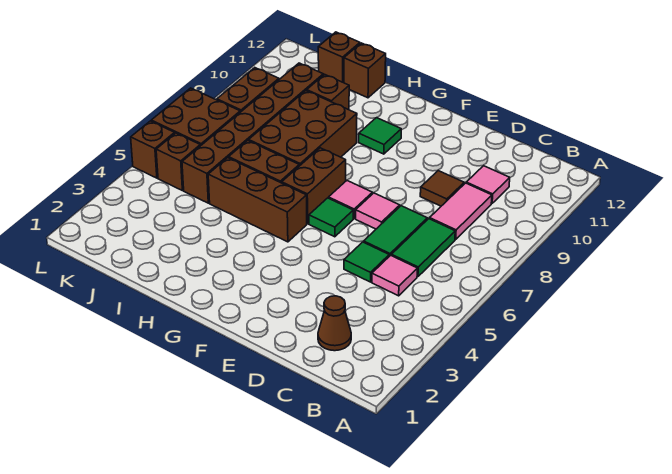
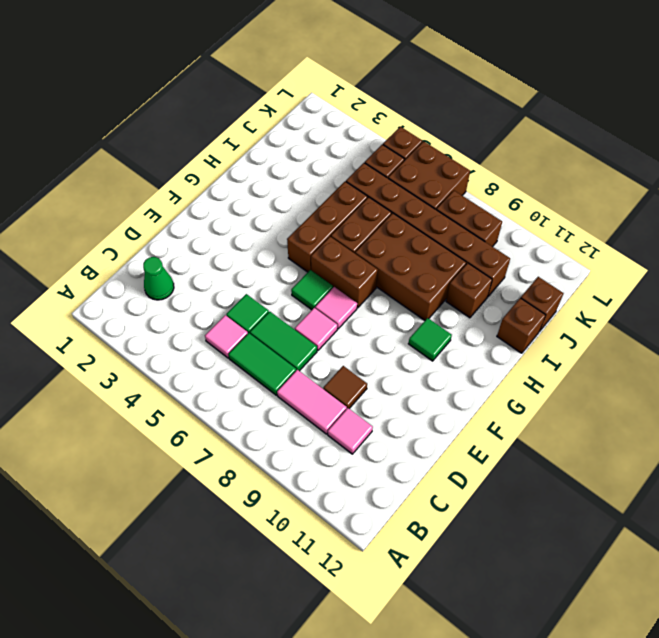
brown 1x1 cone [318,296,351,351] -> green 1x1 cone [143,257,174,300]

